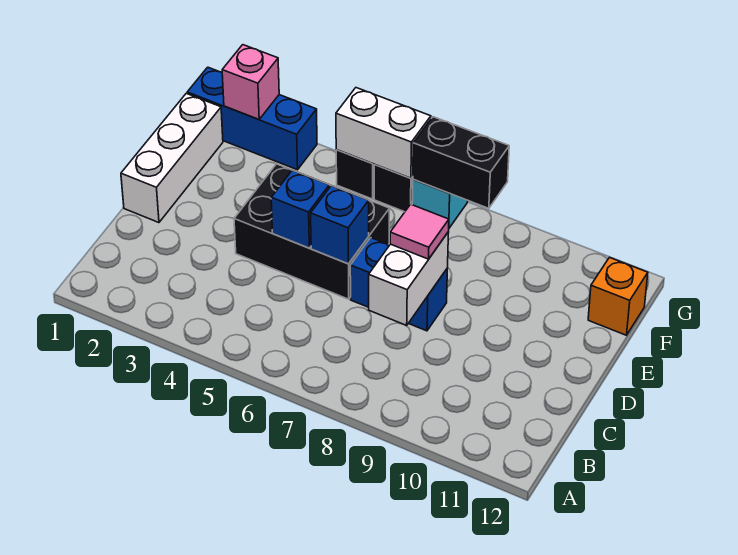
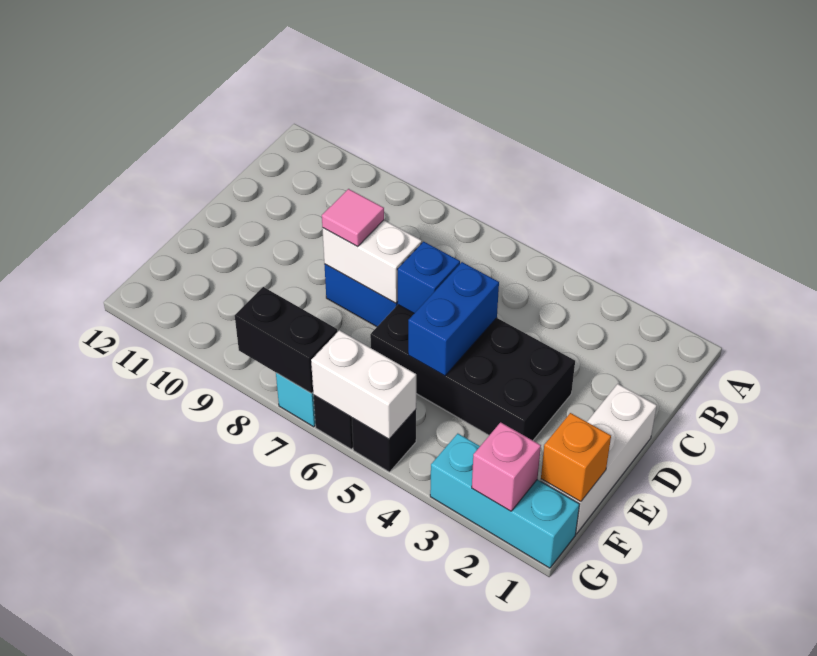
white 1x2 brick [369,232,449,325] -> white 1x2 brick turned to [322,220,422,303]
black 2x3 brick [234,164,390,299] -> black 2x4 brick [370,305,575,440]
blue 1x1 brick [271,170,329,248] -> blue 1x2 brick [408,262,499,376]
orange 1x1 brick [588,258,648,335] -> orange 1x1 brick moved to [541,413,611,502]
blue 1x3 brick [187,67,317,170] -> cyan 1x3 brick [430,434,579,568]

